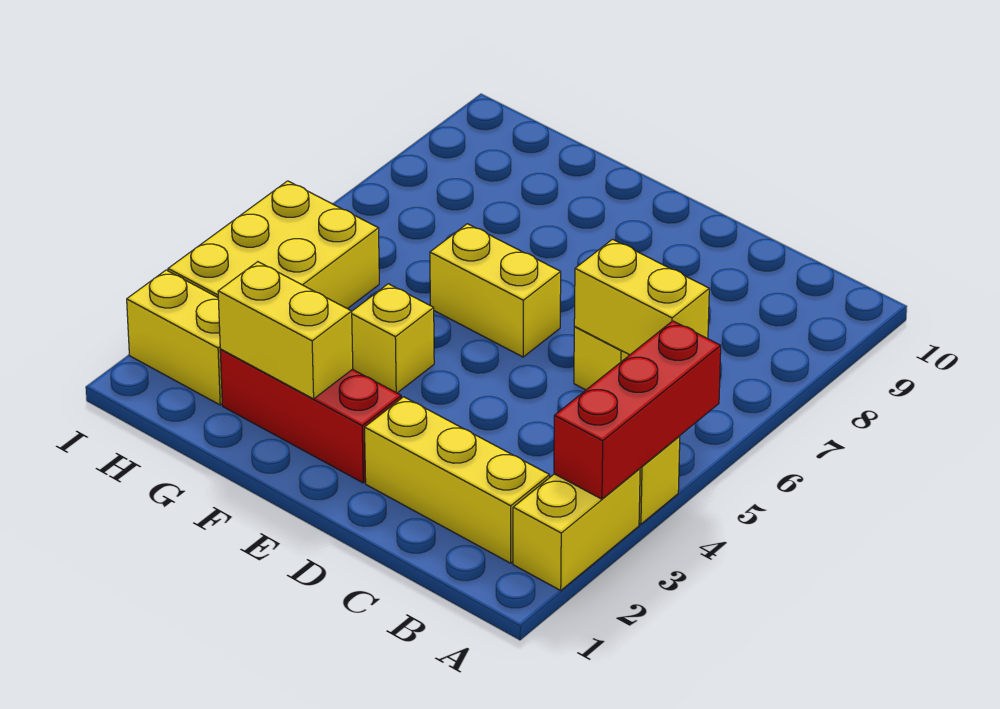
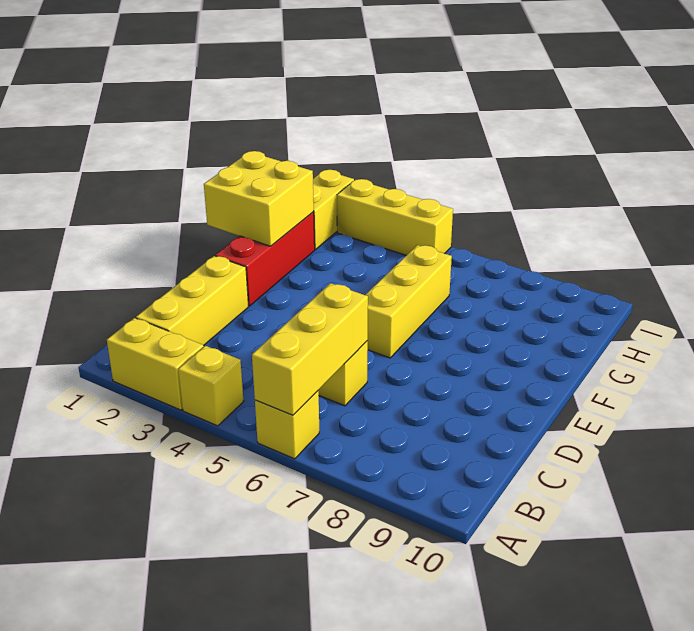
red 1x3 brick [554,321,721,499] -> none
yellow 1x2 brick [574,239,709,355] -> yellow 1x3 brick [252,283,368,415]
yellow 1x2 brick [430,224,561,357] -> yellow 1x3 brick [365,245,452,358]
yellow 1x2 brick [218,262,353,399] -> yellow 2x2 brick [204,151,314,246]
yellow 1x1 brick [352,284,434,393] -> yellow 1x1 brick moved to [255,391,319,459]
yellow 2x3 brick [168,181,379,309] -> yellow 1x3 brick [337,179,453,255]

